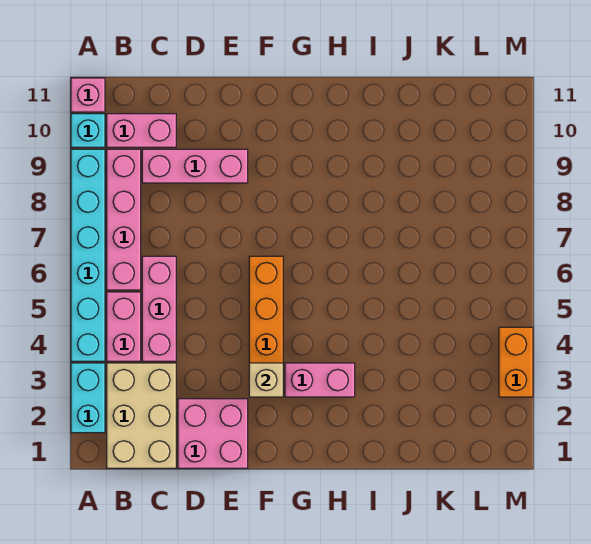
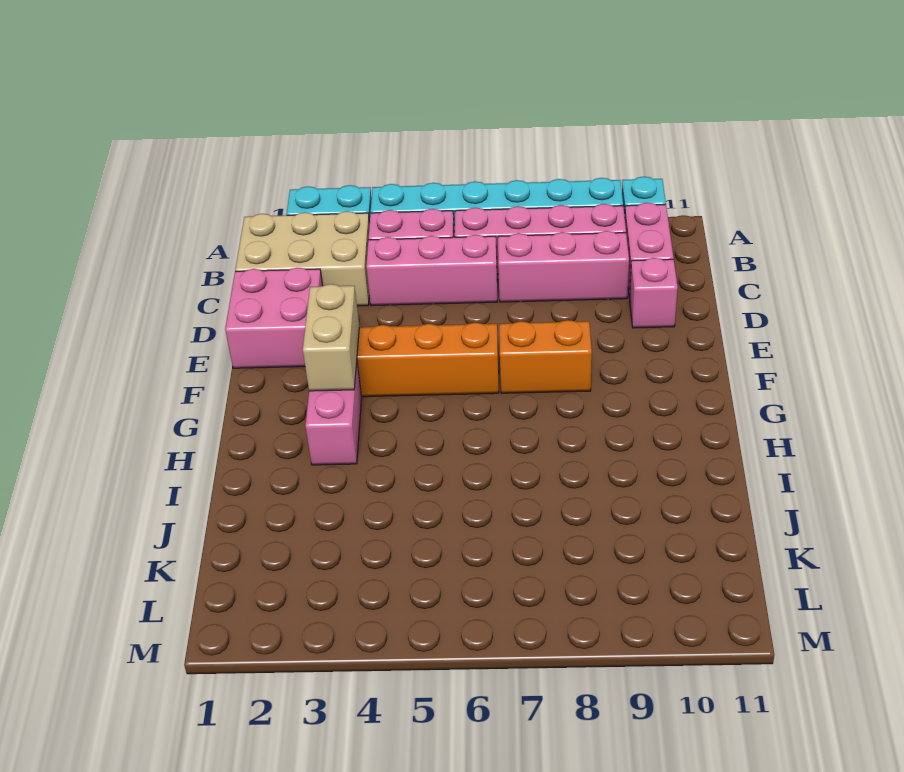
pink 1x1 brick [71,78,105,112] -> pink 1x1 brick moved to [629,258,678,328]
pink 1x3 brick [142,149,248,183] -> pink 1x3 brick turned to [498,231,629,302]
tan 1x1 brick [249,363,283,397] -> tan 1x2 brick [303,284,359,391]
orange 1x2 brick [499,327,533,397] -> orange 1x2 brick moved to [499,320,592,393]

